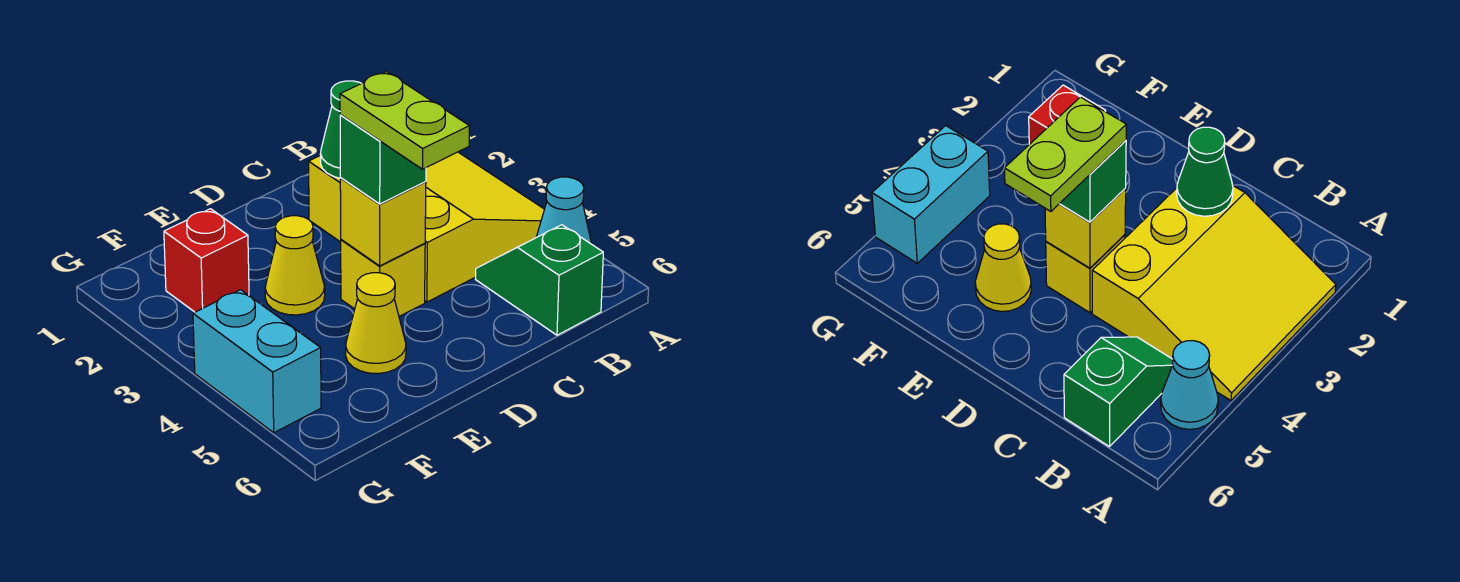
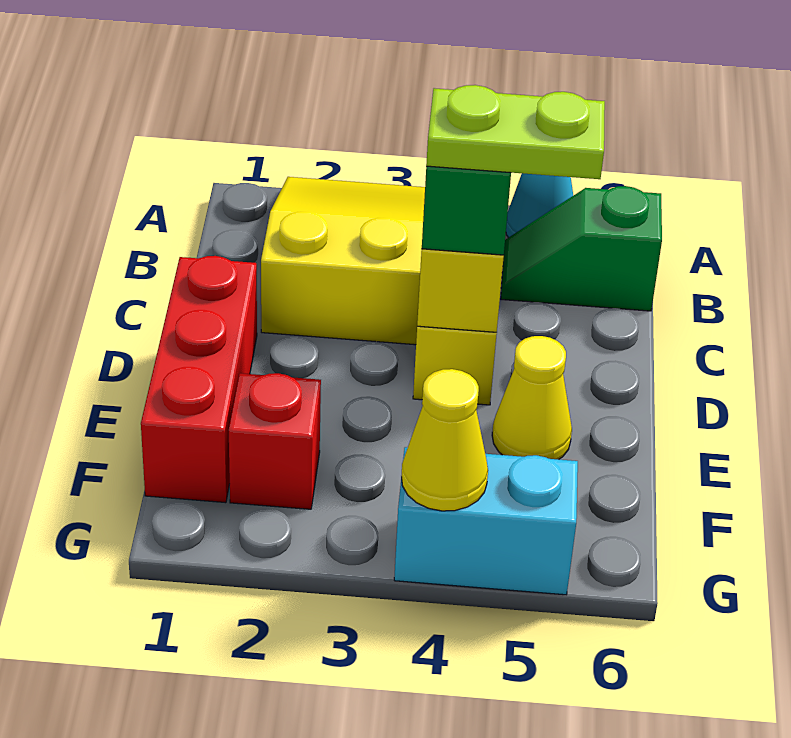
green 1x1 cone [320,81,361,178] -> none
none -> red 1x3 brick [141,256,257,503]
yellow 1x1 cone [265,216,325,315] -> yellow 1x1 cone moved to [401,369,488,511]

